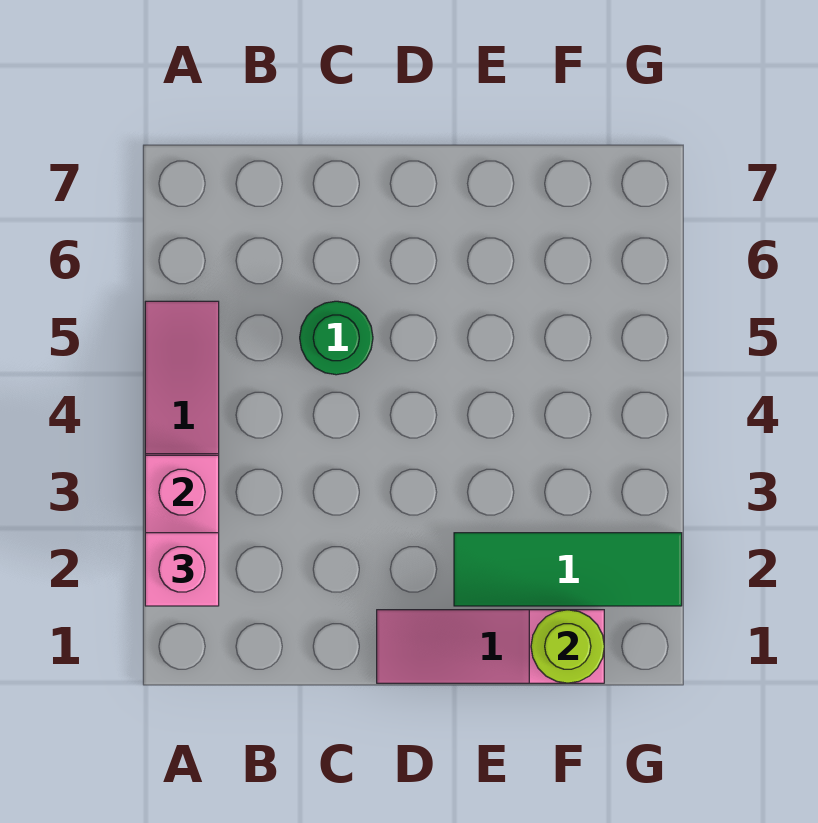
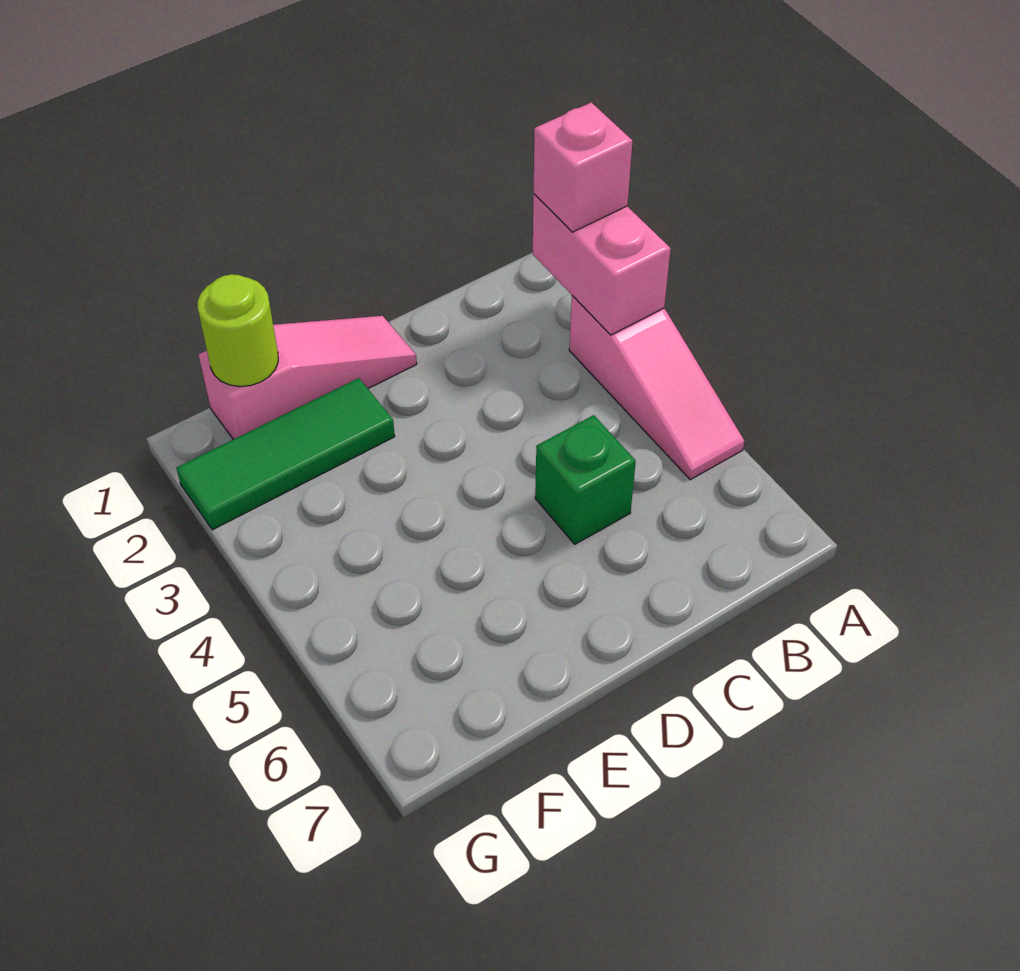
green 1x1 round brick [300,301,373,375] -> green 1x1 brick [535,415,636,544]

